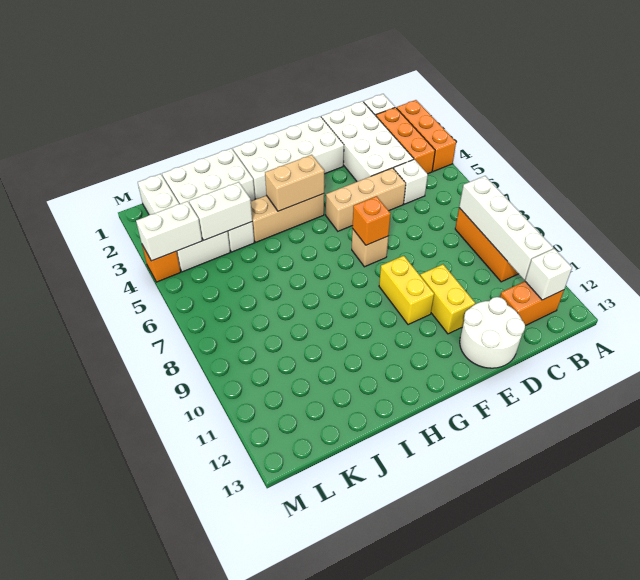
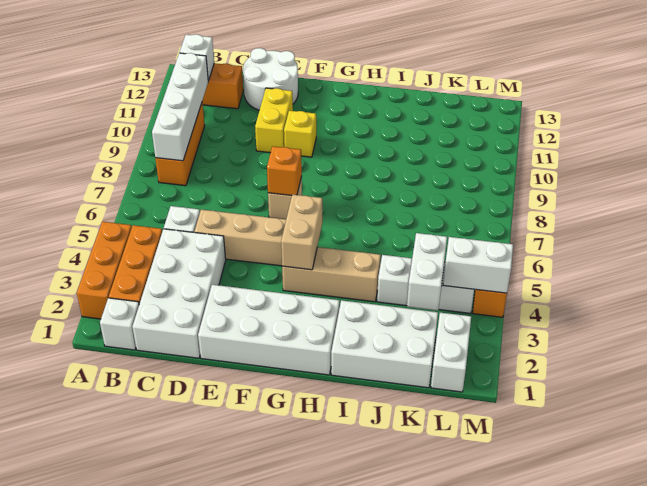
yellow 1x2 brick [379,256,434,325] -> yellow 1x1 brick [284,111,316,157]
tan 1x2 brick [265,155,324,211] -> tan 1x2 brick turned to [281,194,322,270]
white 1x2 brick [189,182,252,240] -> white 1x2 brick turned to [407,233,447,311]

